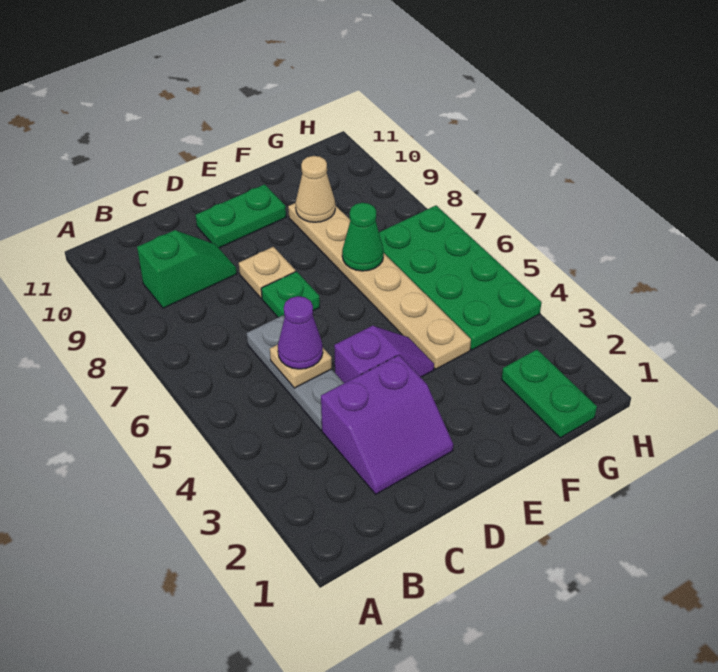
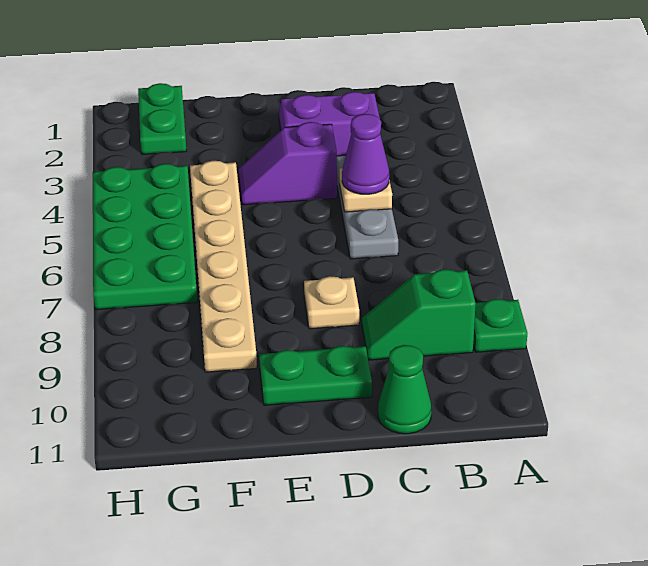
green 1x1 plate [261,271,320,317] -> green 1x1 plate moved to [473,299,527,352]
green 1x1 cone [342,203,384,271] -> green 1x1 cone moved to [378,345,431,434]
tan 1x1 cone [296,156,335,222] -> none

